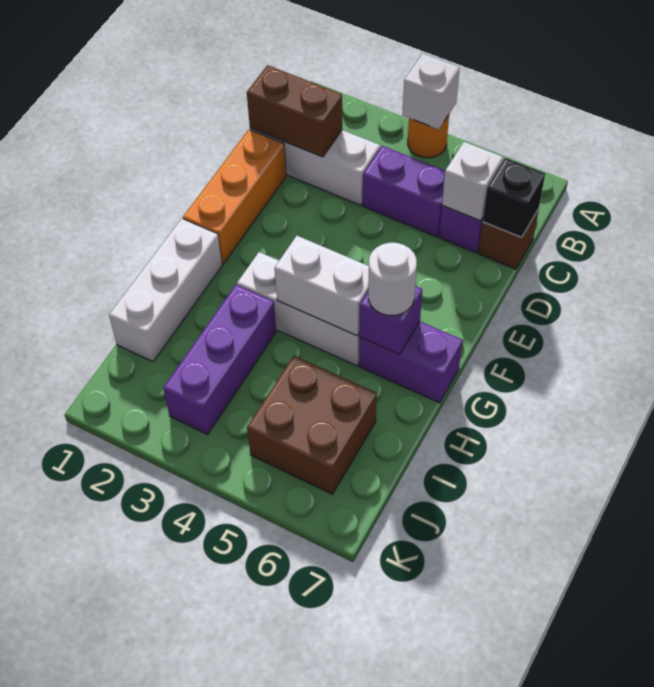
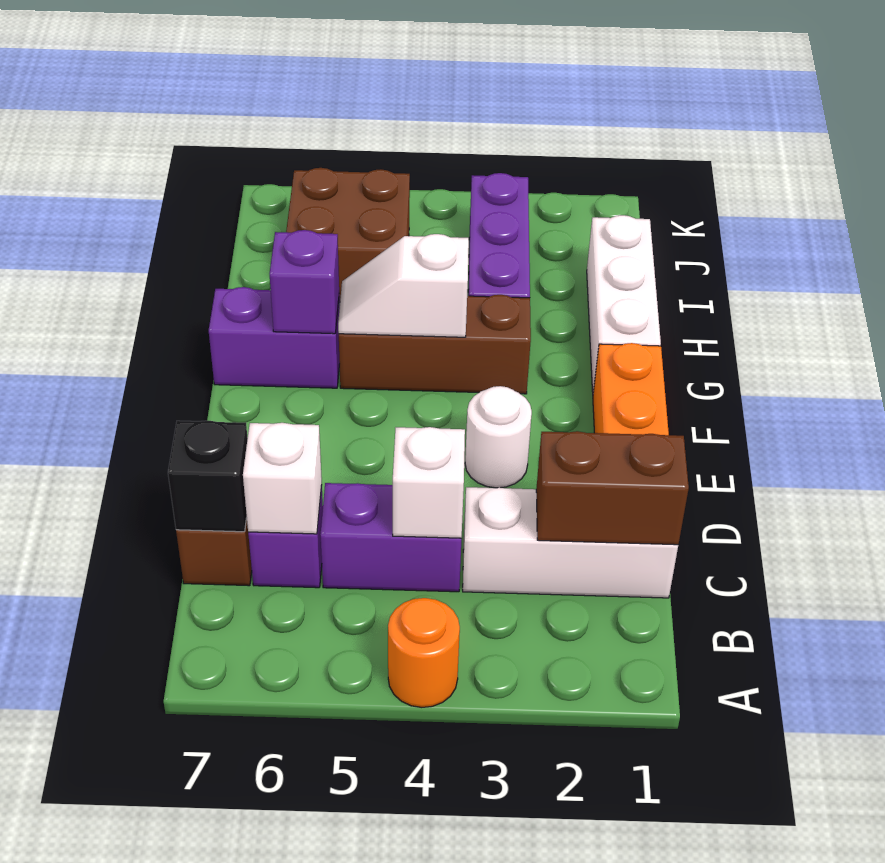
white 1x1 brick [402,53,460,129] -> white 1x1 brick moved to [393,427,465,538]
white 1x3 brick [237,252,359,366] -> brown 1x3 brick [339,295,531,394]
white 1x2 brick [274,236,369,336] -> white 1x2 slope [338,234,469,337]
white 1x1 round brick [368,243,417,316] -> white 1x1 round brick moved to [465,386,532,488]

